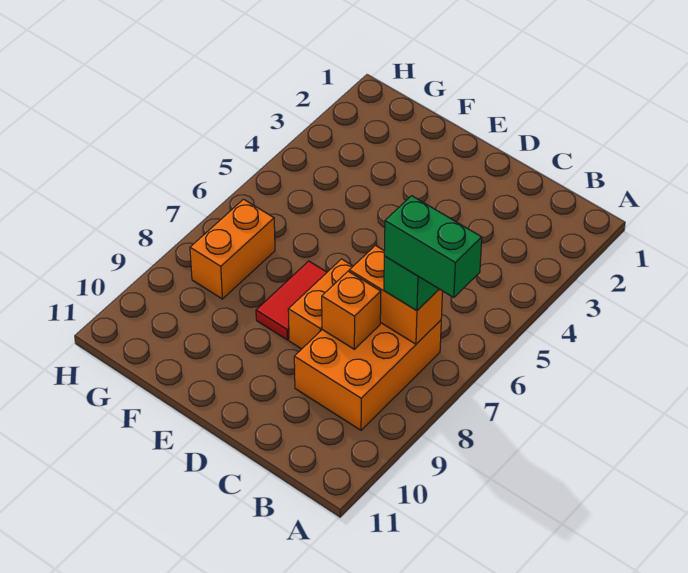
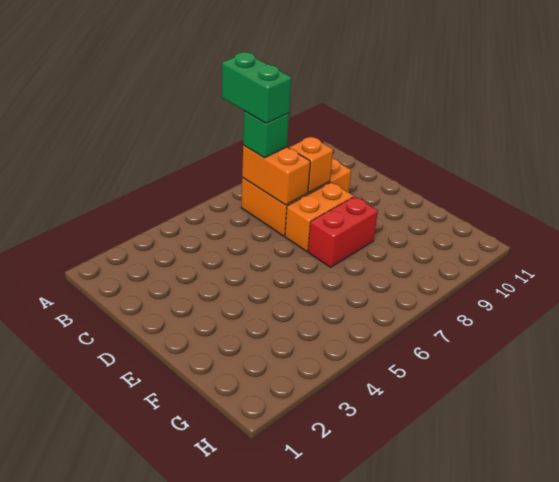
red 1x2 tile [256,261,327,340] -> red 1x2 brick [308,196,378,267]
orange 1x2 brick [190,199,275,299] -> none

